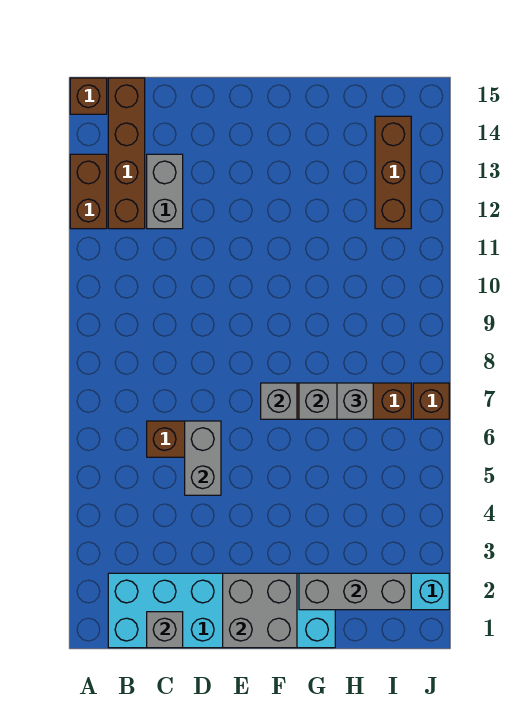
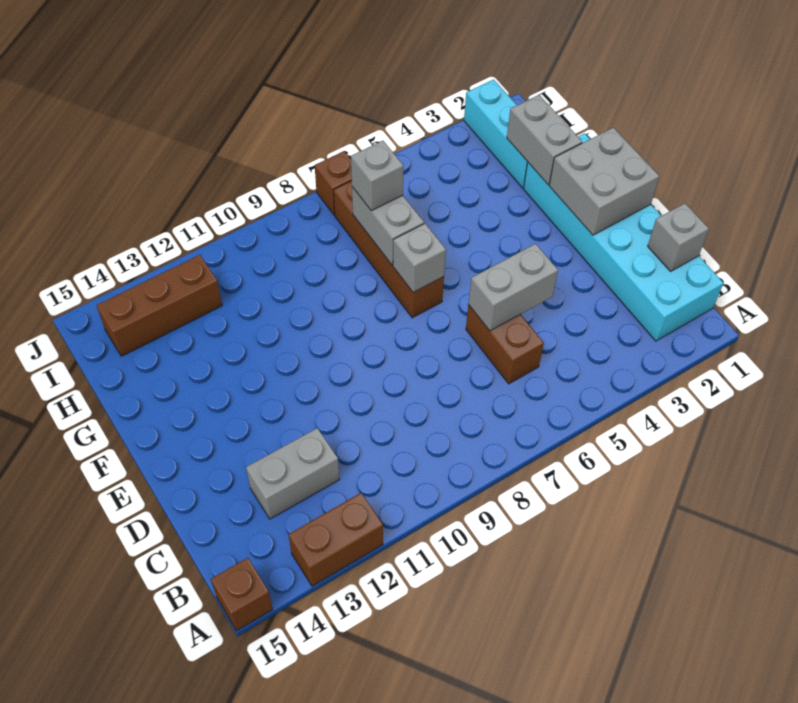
brown 1x4 brick [108,78,145,229] -> none
grey 1x3 brick [299,573,411,610] -> grey 1x2 brick [507,95,582,185]

